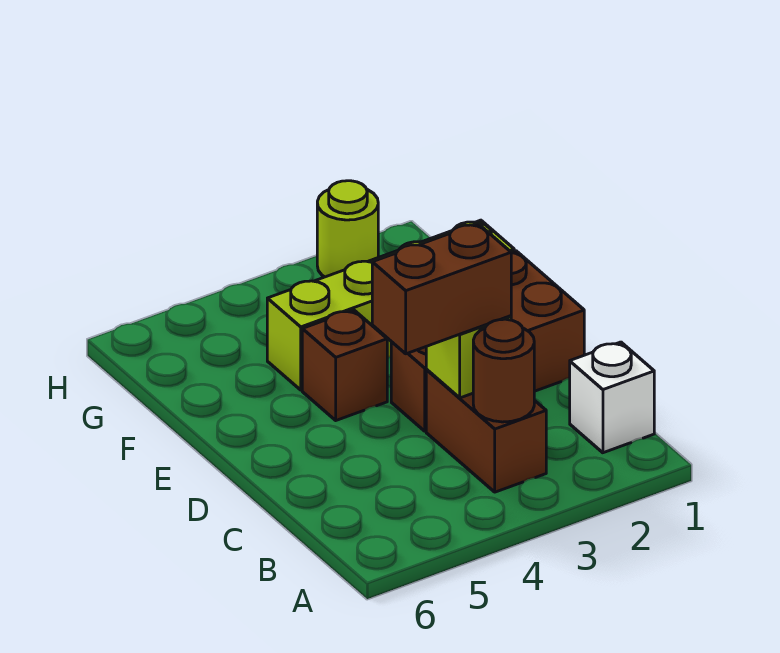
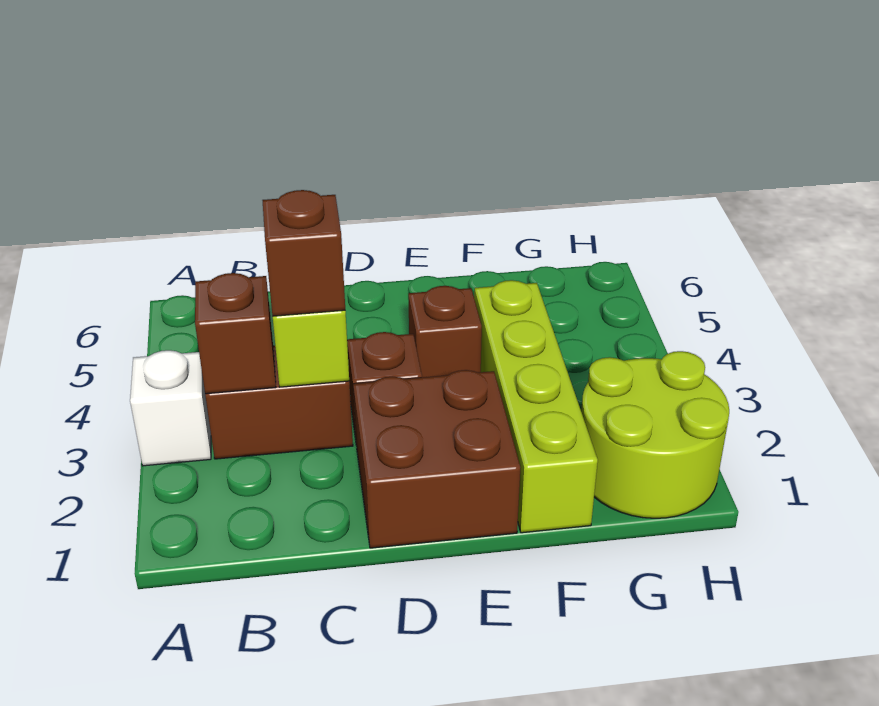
white 1x1 brick [570,342,654,453] -> white 1x1 brick moved to [130,350,211,466]
brown 1x1 round brick [473,319,534,422] -> brown 1x1 brick [195,273,276,394]
brown 1x2 brick [372,223,511,354] -> brown 1x1 brick [262,190,345,316]
lime 1x1 round brick [317,181,378,277] -> lime 2x2 round brick [581,351,729,518]

